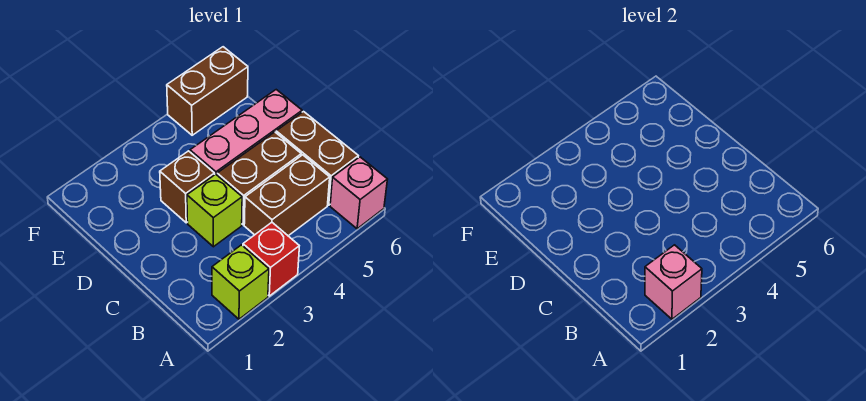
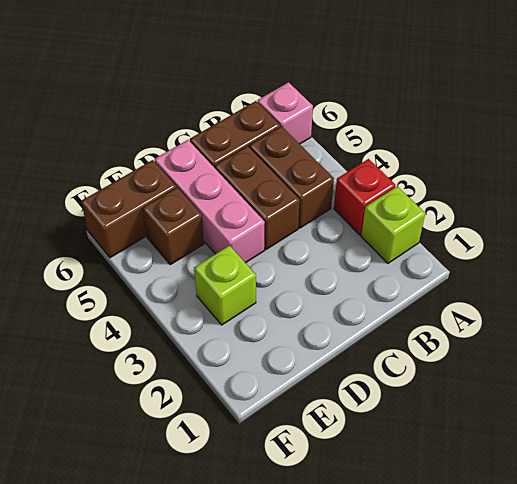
pink 1x1 brick [645,245,702,319] -> none
lime 1x1 brick [187,174,242,247] -> lime 1x1 brick moved to [194,246,256,325]
brown 1x1 brick [160,151,215,223] -> brown 1x1 brick moved to [143,187,204,265]
brown 1x2 brick [167,47,248,135] -> brown 1x2 brick turned to [81,160,176,258]

